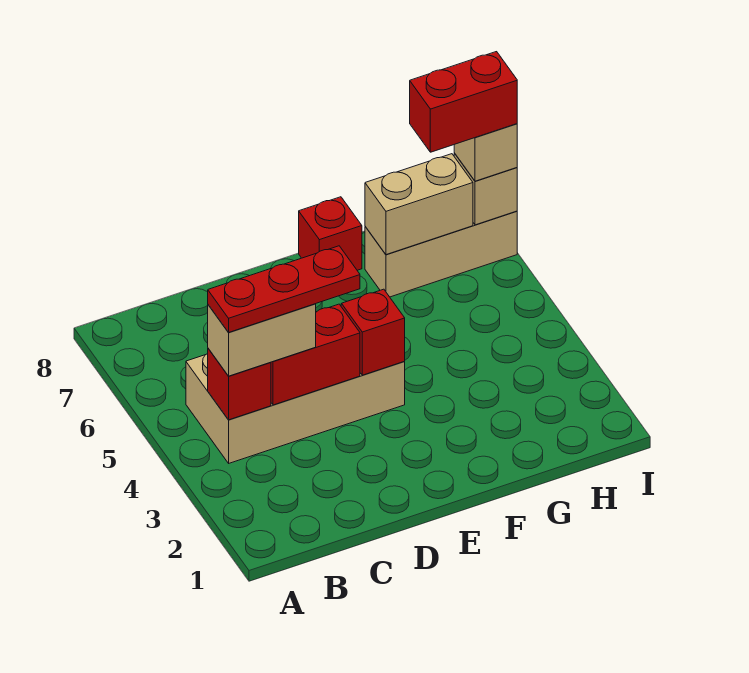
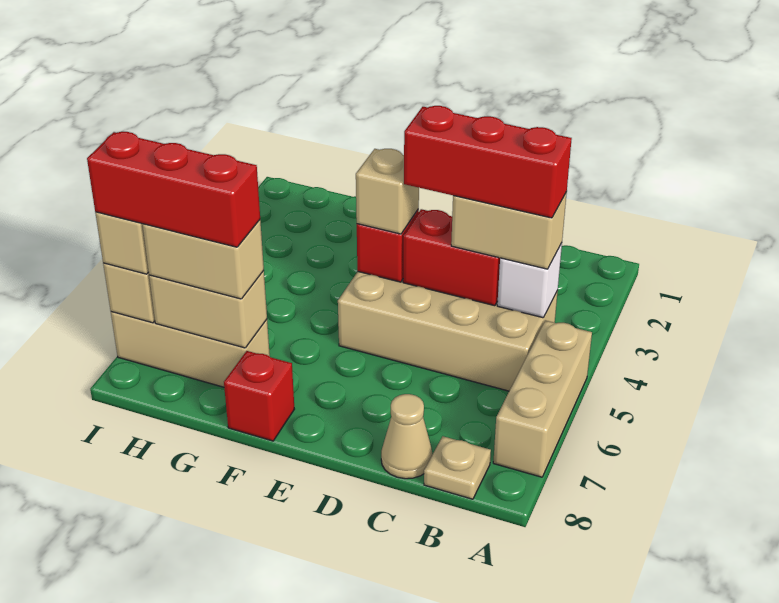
none -> tan 1x3 brick [493,320,592,477]
red 1x1 brick [208,349,271,420] -> white 1x1 brick [497,243,562,318]
red 1x3 plate [208,246,360,332] -> red 1x3 brick [404,106,572,218]
none -> tan 1x1 plate [424,436,491,499]
none -> tan 1x1 cone [381,394,432,479]
none -> tan 1x1 brick [356,149,419,234]
none -> tan 1x2 brick [142,220,264,299]
red 1x2 brick [410,52,517,152] -> red 1x3 brick [87,132,260,247]

